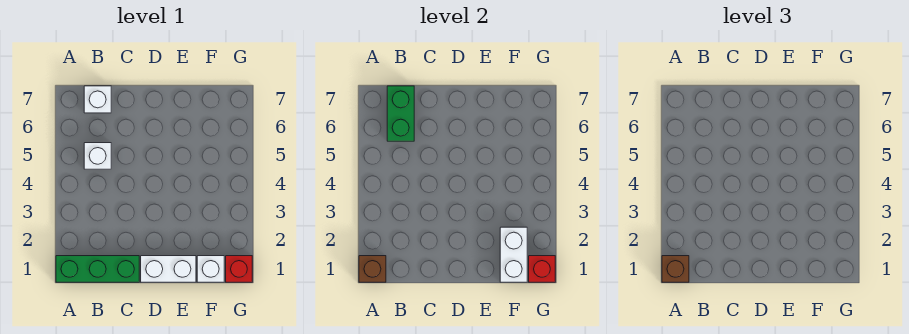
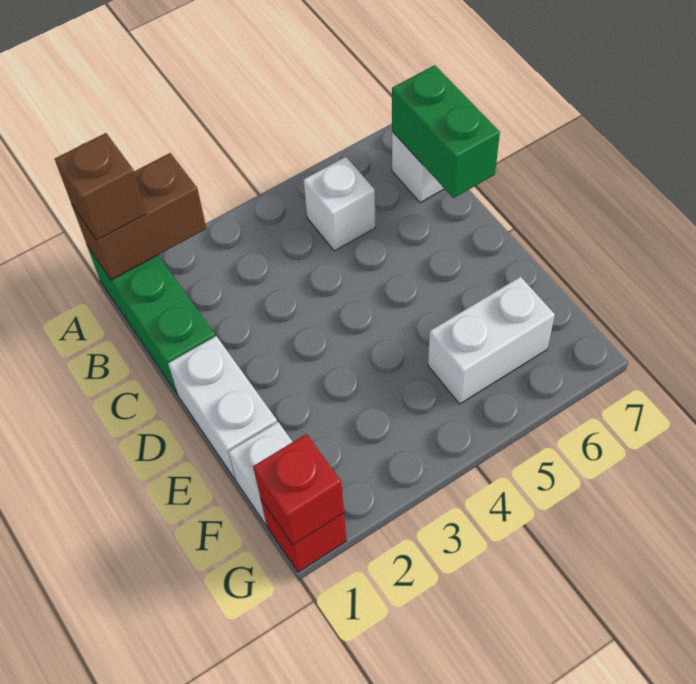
brown 1x1 brick [359,256,386,282] -> brown 1x2 brick [72,153,206,280]
green 1x2 brick [387,86,414,141] -> green 1x2 brick turned to [392,65,500,198]
white 1x2 brick [500,227,527,282] -> white 1x2 brick moved to [428,277,555,404]

